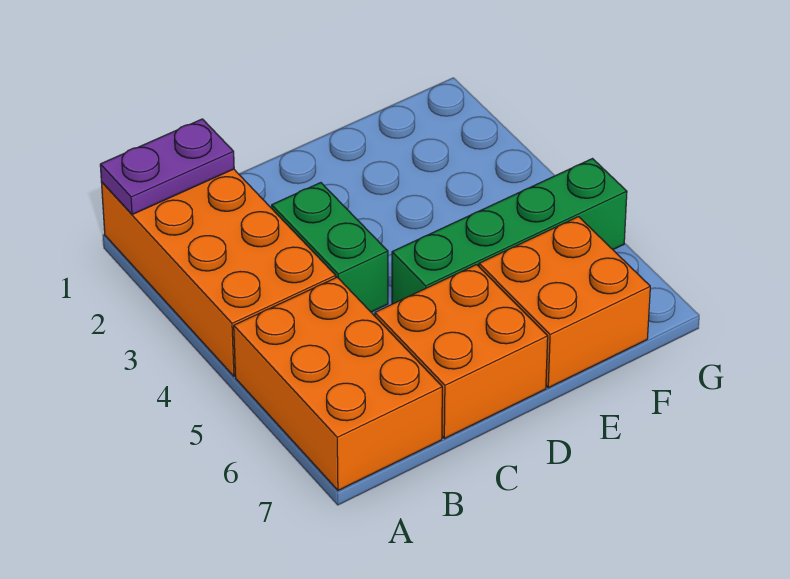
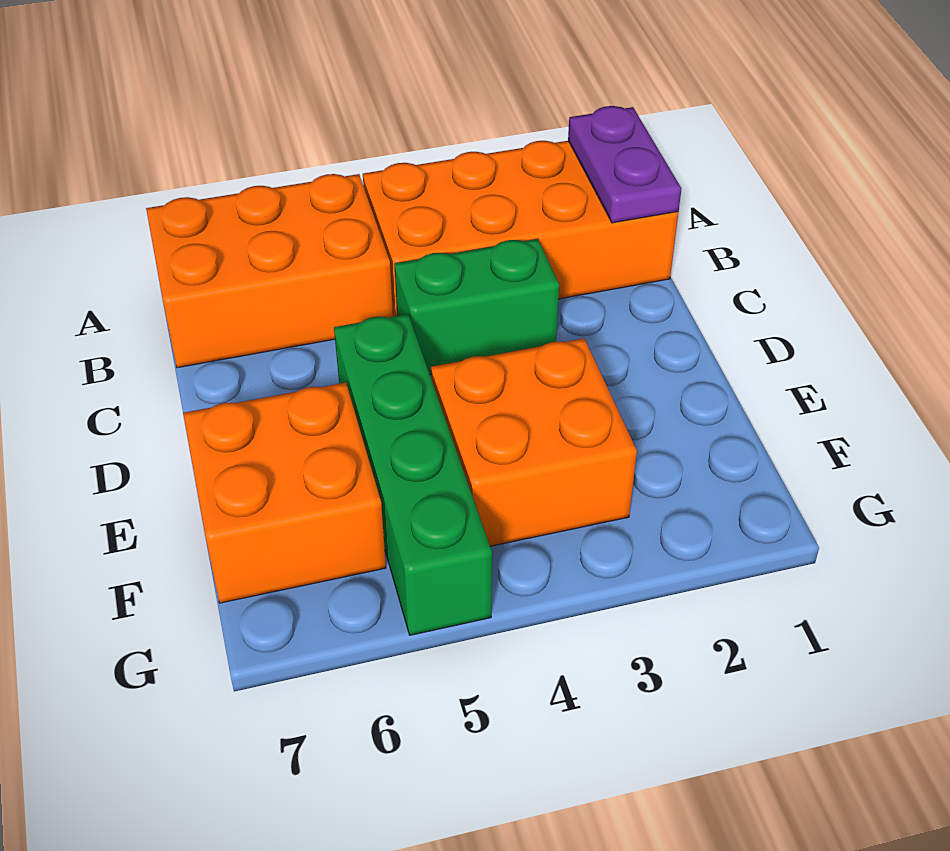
orange 2x2 brick [375,265,548,439] -> orange 2x2 brick moved to [431,338,637,546]

